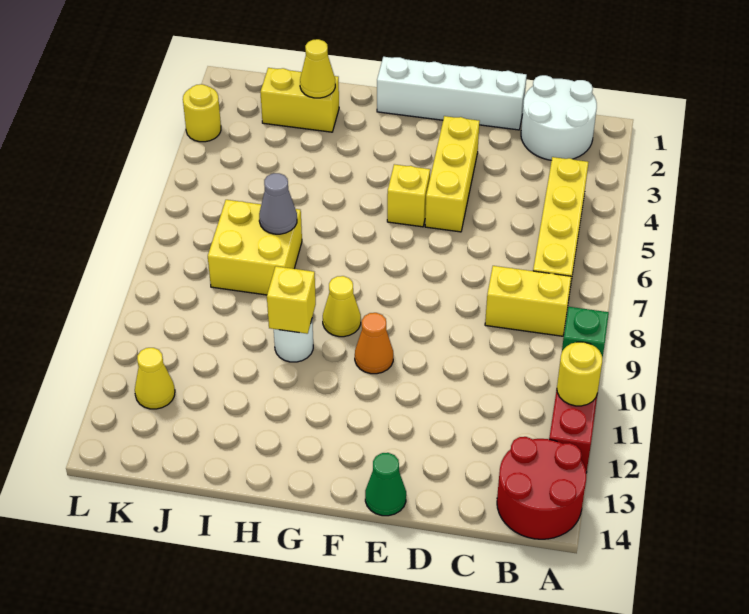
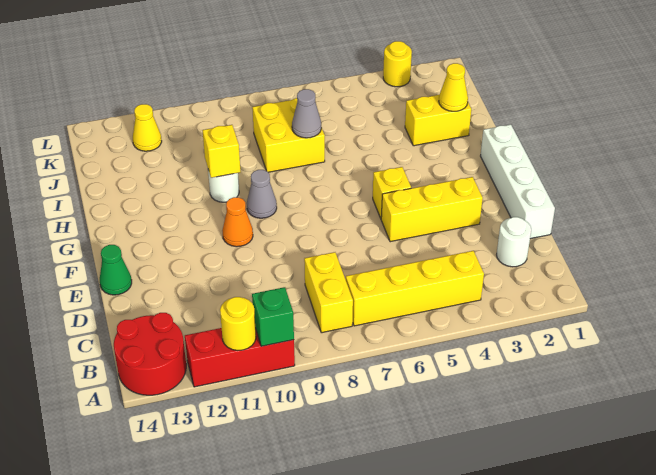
white 2x2 round brick [521,75,597,160] -> white 1x1 round brick [497,217,531,267]
yellow 1x1 cone [323,276,361,337] -> grey 1x1 cone [247,170,277,218]
yellow 1x2 brick [260,68,339,132] -> yellow 1x2 brick turned to [405,95,471,146]

